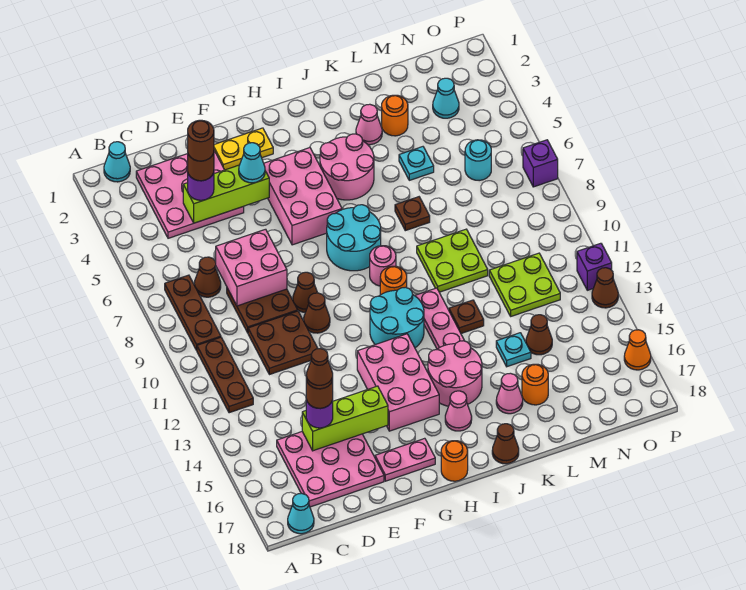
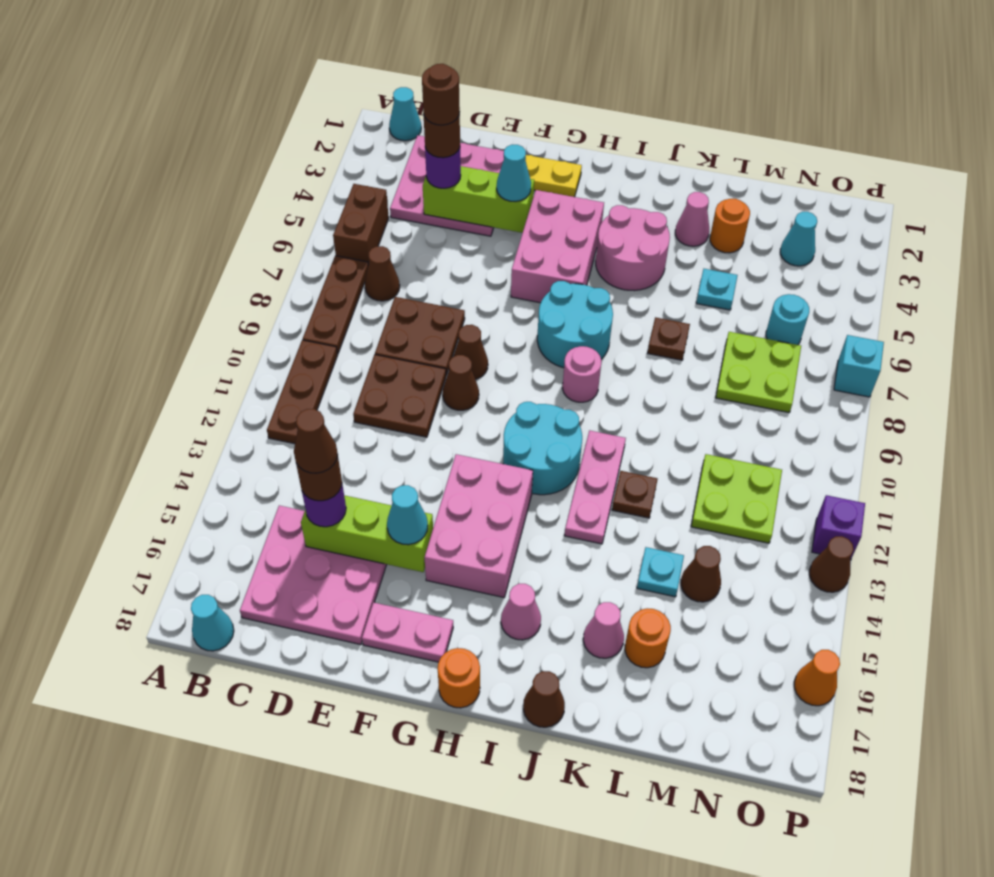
none -> brown 1x2 brick [333,184,389,265]
pink 2x2 brick [216,229,287,306] -> none
none -> cyan 1x1 cone [387,485,428,545]
orange 1x1 round brick [380,266,407,295] -> none
pink 2x2 round brick [428,341,482,406] -> none
lime 2x2 plate [417,229,488,292] -> lime 2x2 plate moved to [716,332,801,412]
purple 1x1 brick [523,140,558,187] -> cyan 1x1 brick [834,335,884,397]

